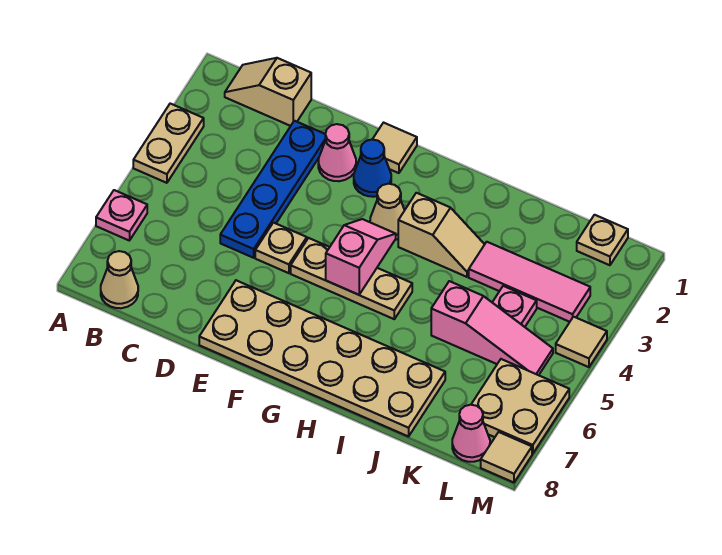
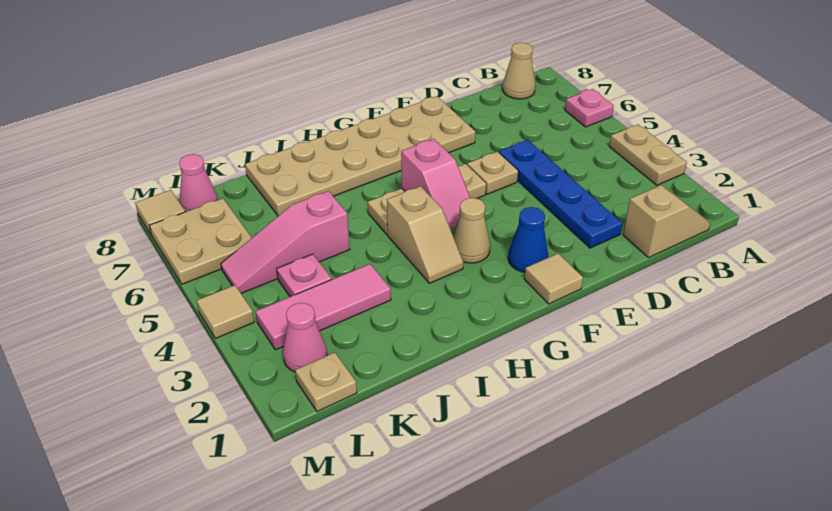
pink 1x1 cone [318,124,356,181] -> pink 1x1 cone moved to [283,303,327,372]
tan 1x2 slope [398,193,485,277] -> tan 1x2 slope turned to [387,186,463,283]

